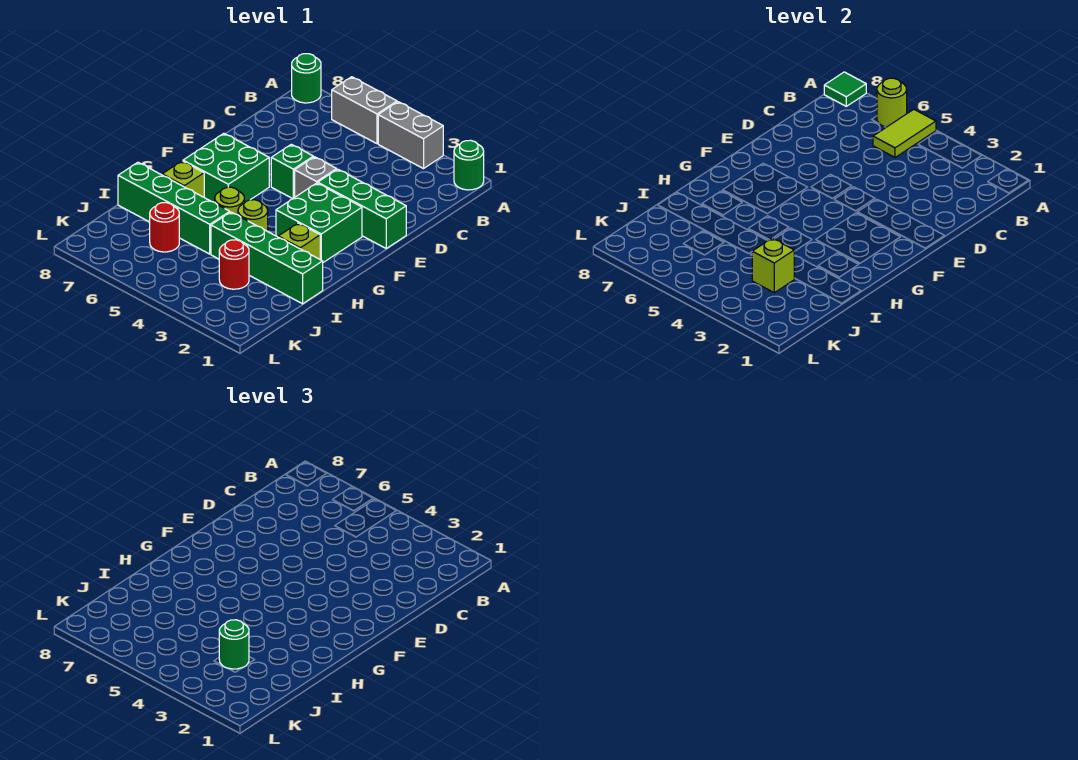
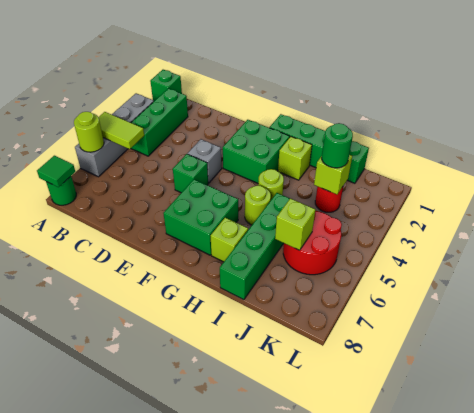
green 1x1 round brick [454,140,484,190] -> green 1x1 brick [150,70,182,101]
green 1x3 brick [318,169,406,248] -> green 1x3 brick moved to [131,88,188,156]
green 1x4 brick [211,212,323,304] -> green 1x4 brick turned to [270,114,369,183]
red 1x1 round brick [150,203,179,252] -> red 2x2 round brick [283,211,342,275]
none -> lime 1x1 brick [275,198,315,250]

